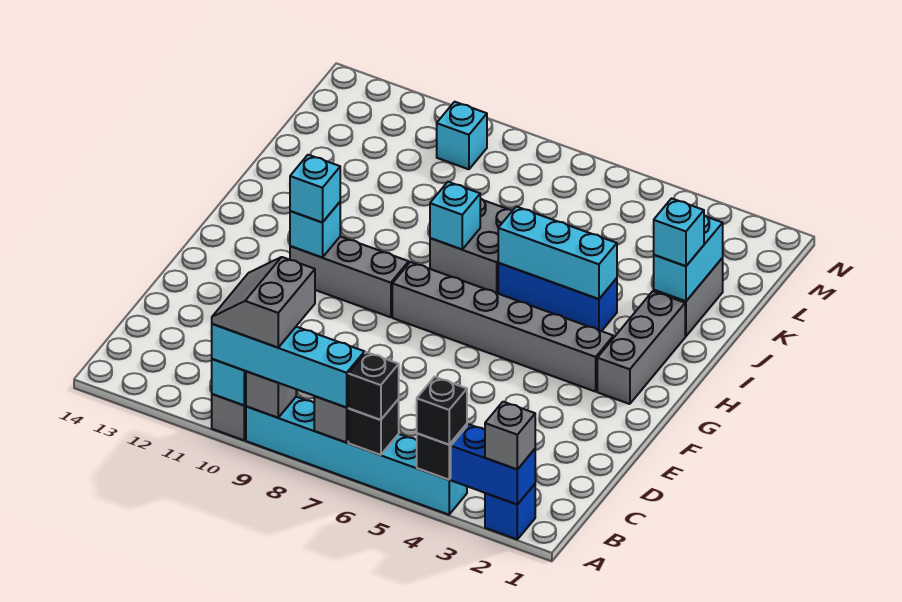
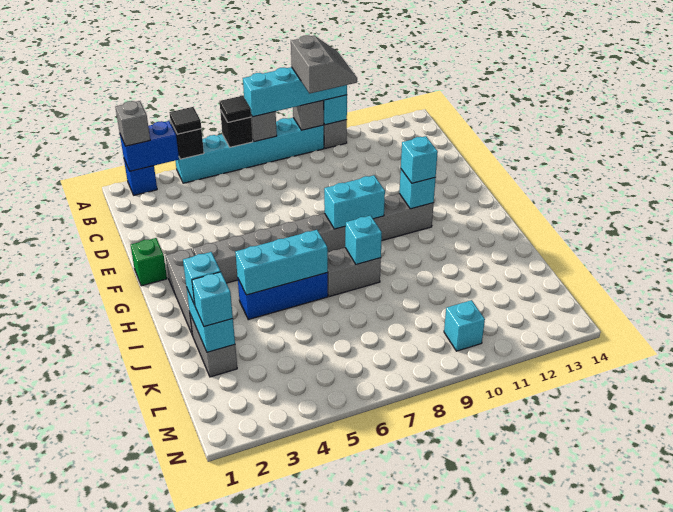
black 1x1 brick [417,377,467,444] -> black 1x1 tile [169,107,201,134]
black 1x1 brick [348,352,399,420] -> black 1x1 tile [220,96,251,122]
none -> green 1x1 brick [131,238,167,286]
none -> cyan 1x2 brick [324,175,385,229]
grey 2x2 brick [430,198,513,293] -> grey 1x2 brick [327,248,381,297]
none -> cyan 1x1 brick [192,272,233,327]

